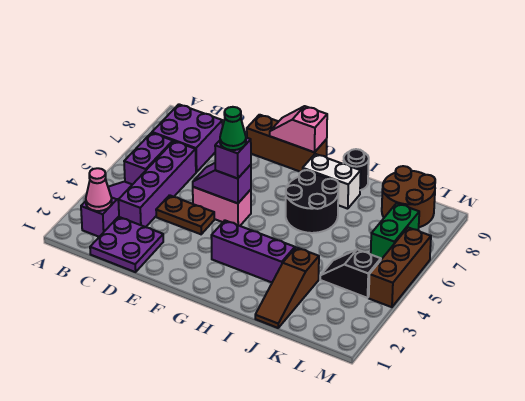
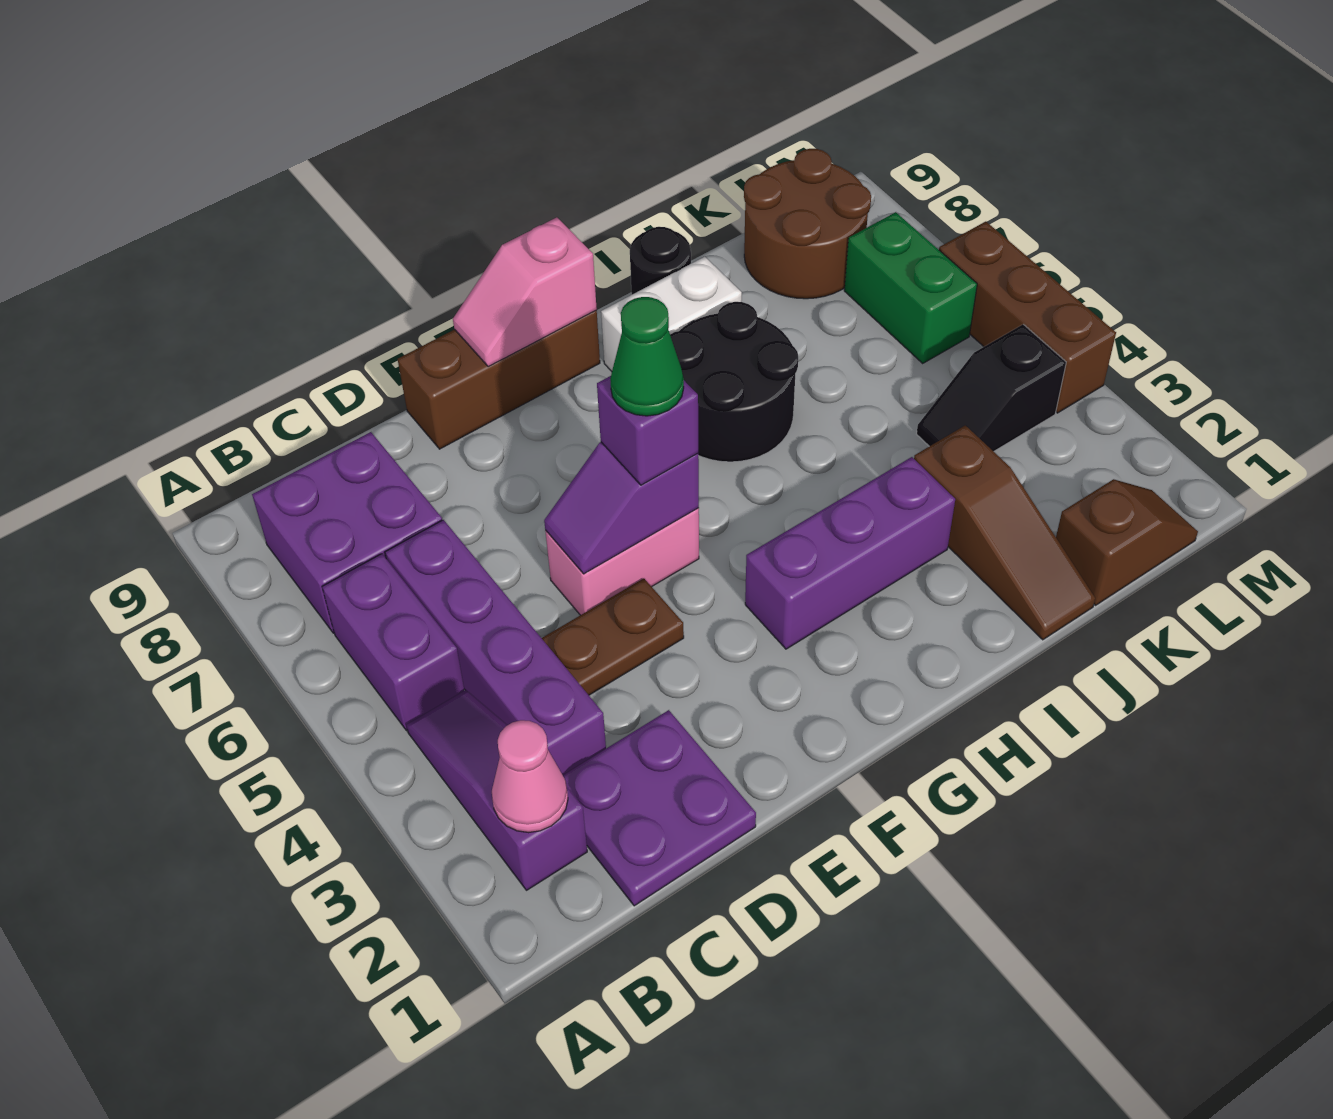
none -> brown 1x2 slope [1056,479,1198,605]

